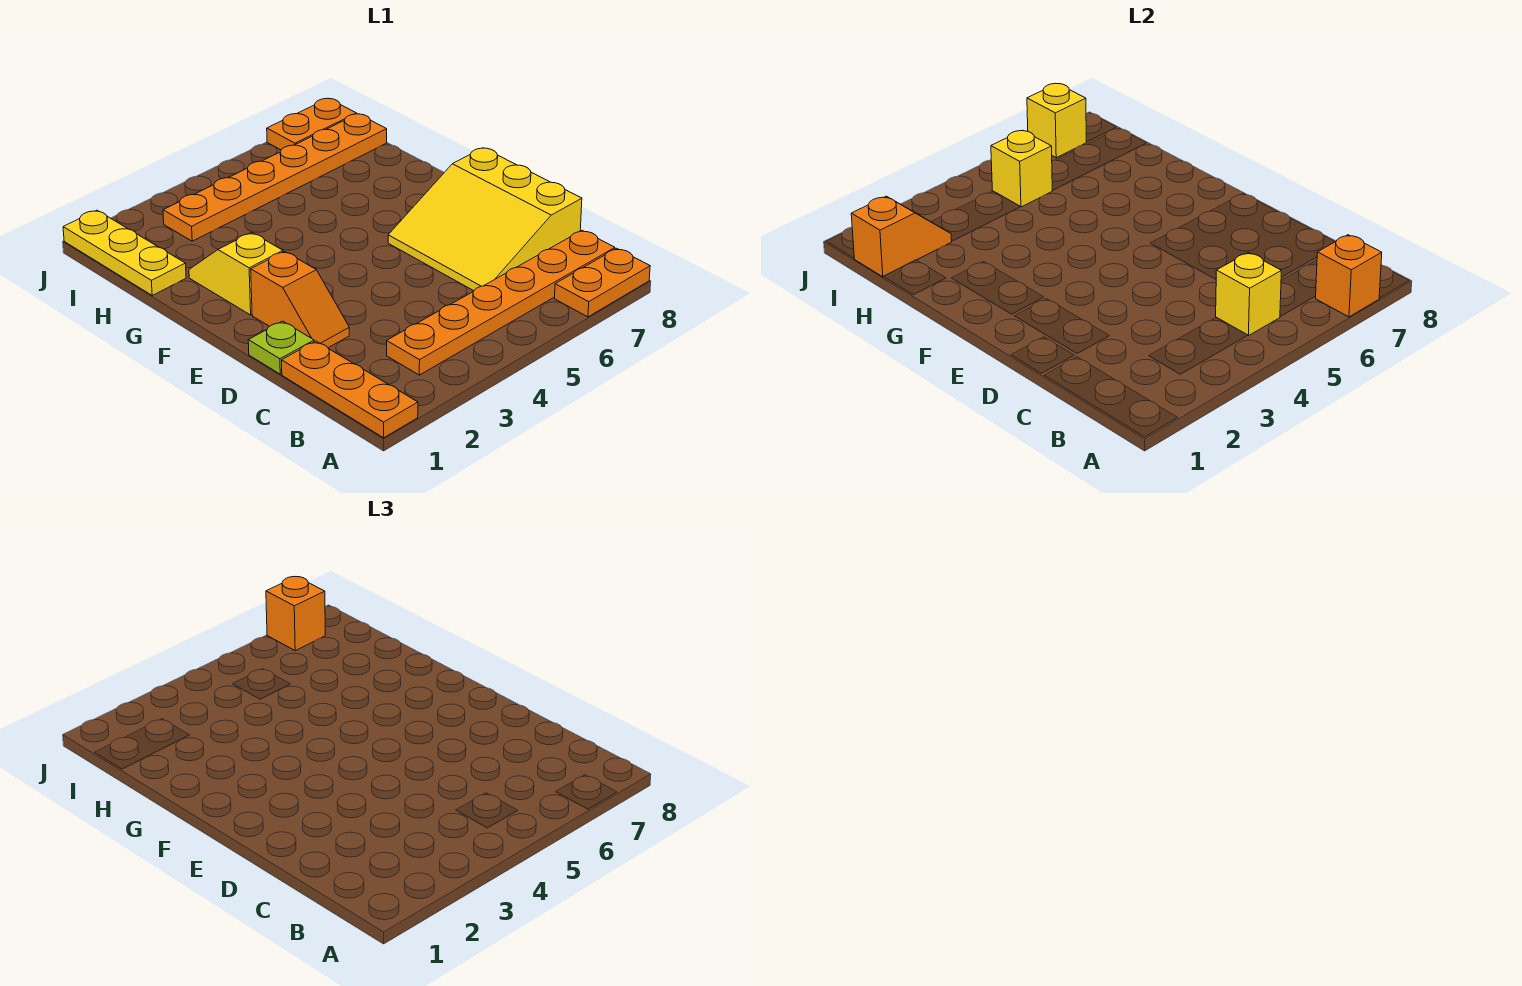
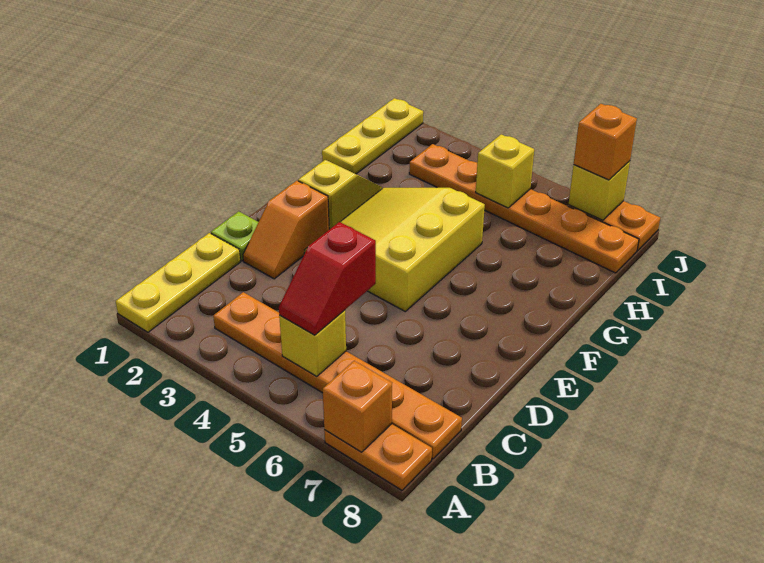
orange 1x3 plate [282,341,418,438] -> yellow 1x3 plate [116,233,241,332]
none -> red 1x2 slope [279,222,376,335]
yellow 3x3 slope [388,148,582,291] -> yellow 3x3 slope moved to [304,188,485,311]
orange 1x2 slope [851,196,952,277] -> none

